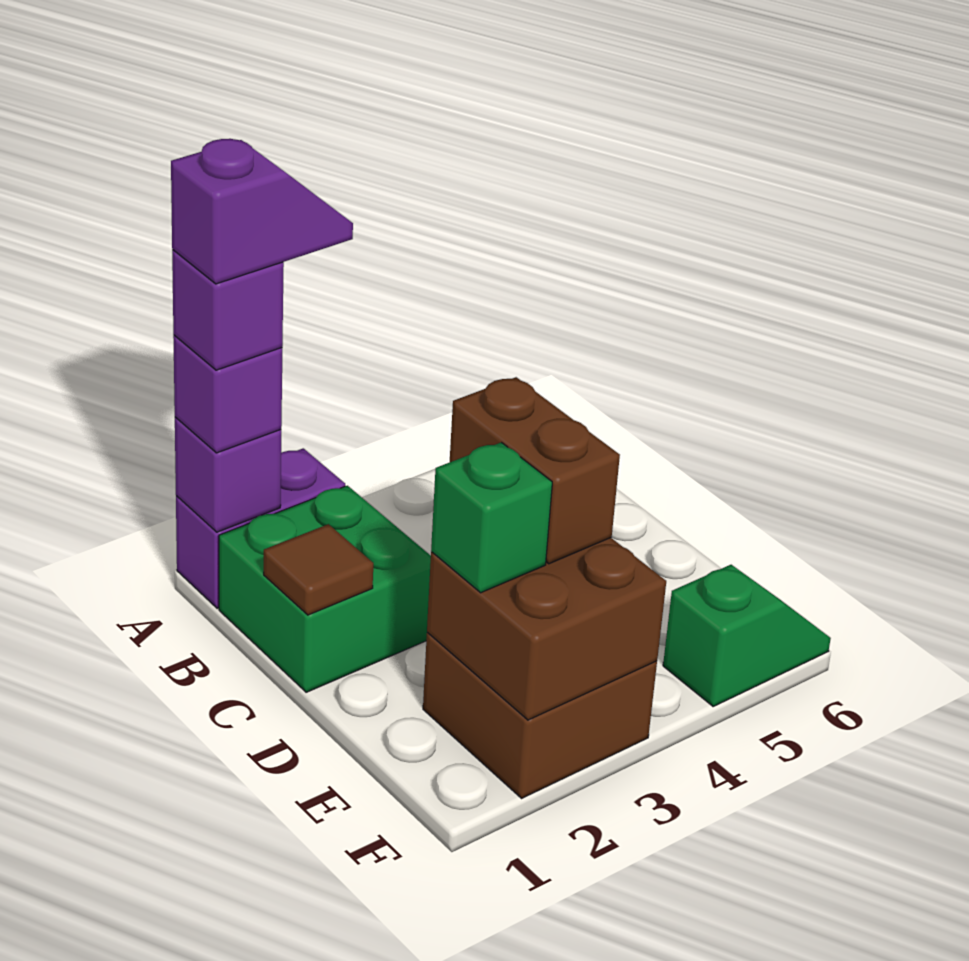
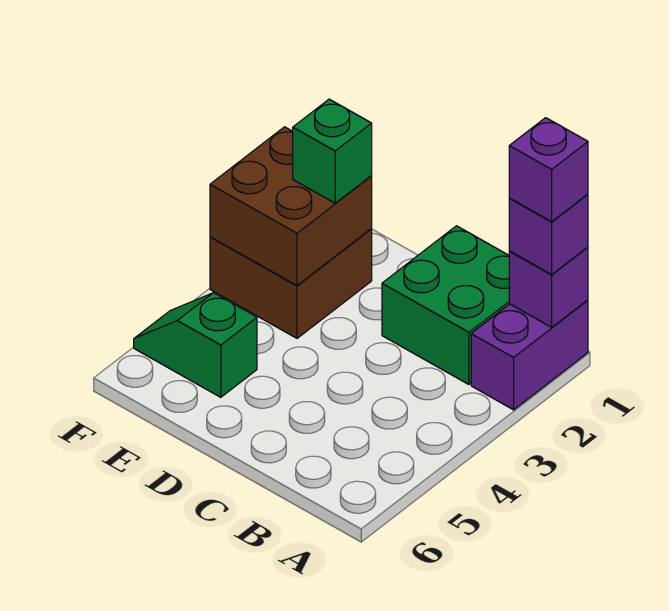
purple 1x2 slope [171,139,353,284] -> none
brown 1x1 tile [264,524,373,615] -> none
brown 1x2 brick [450,377,620,564] -> none
green 1x2 slope [663,565,831,706] -> green 1x2 slope turned to [134,293,257,397]

